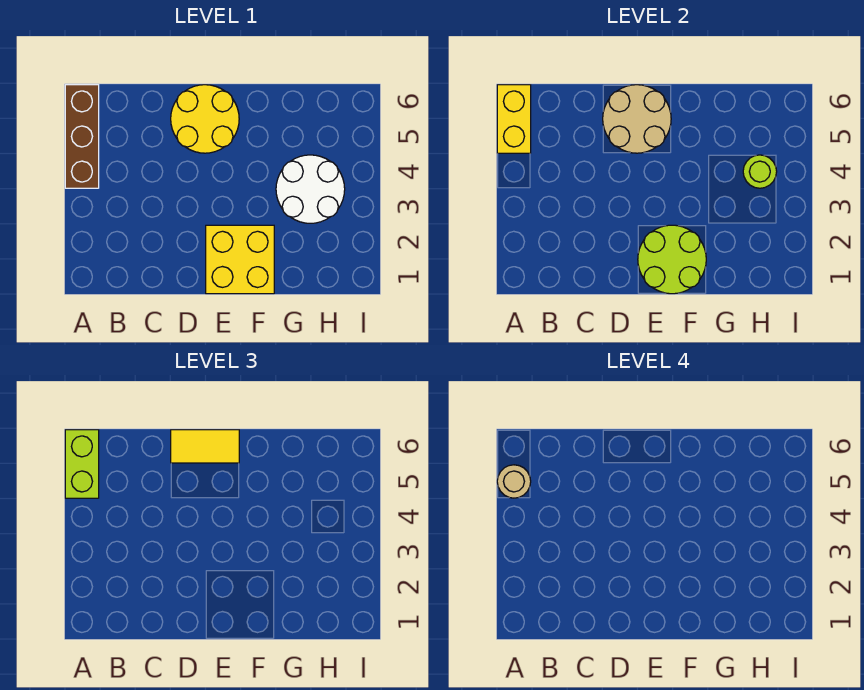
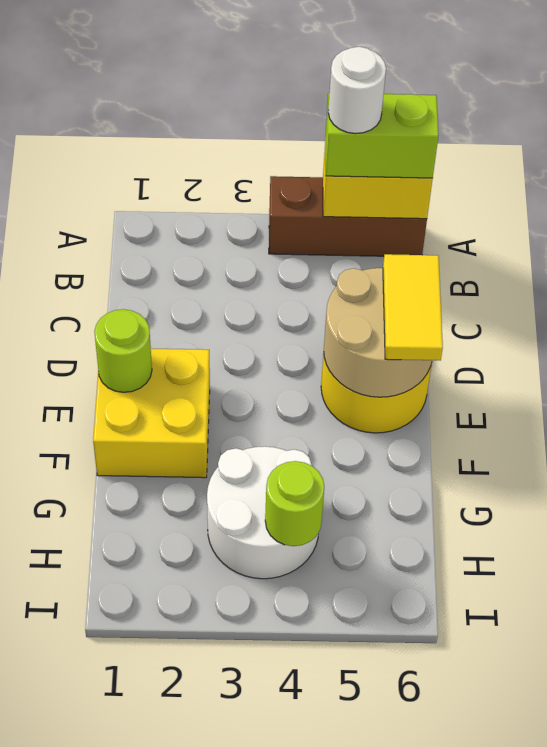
tan 1x1 round brick [497,465,531,498] -> white 1x1 round brick [328,47,386,134]
lime 2x2 round brick [638,225,706,294] -> lime 1x1 round brick [94,309,152,392]

